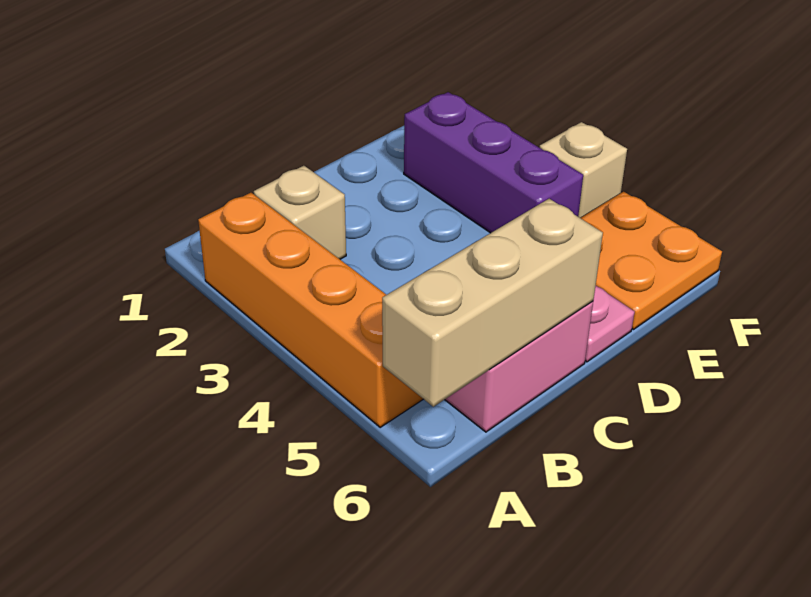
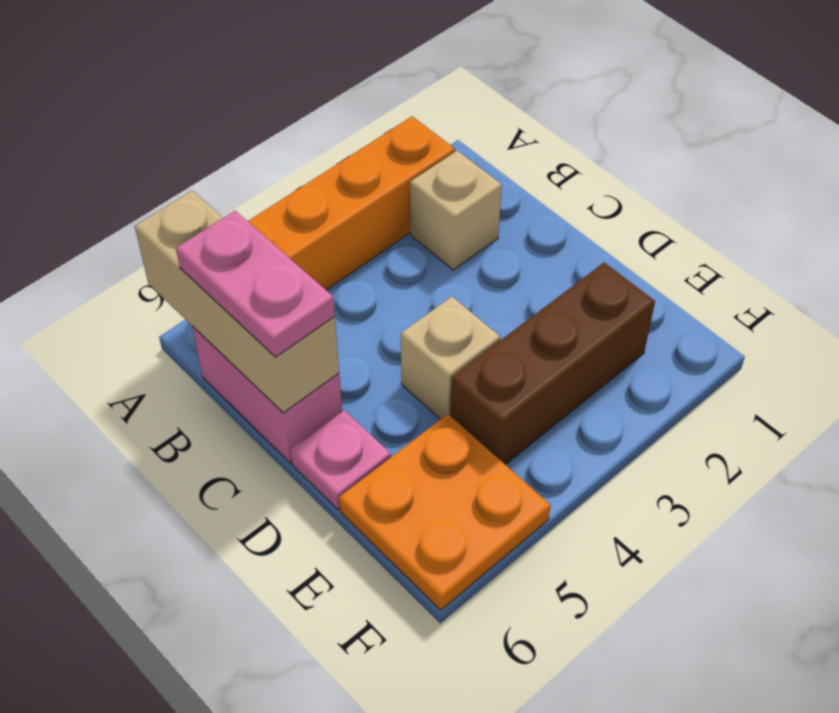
none -> pink 1x2 plate [176,211,335,357]
purple 1x3 brick [404,92,583,233] -> brown 1x3 brick [450,262,655,465]
tan 1x1 brick [540,122,627,218] -> tan 1x1 brick moved to [401,297,500,419]

